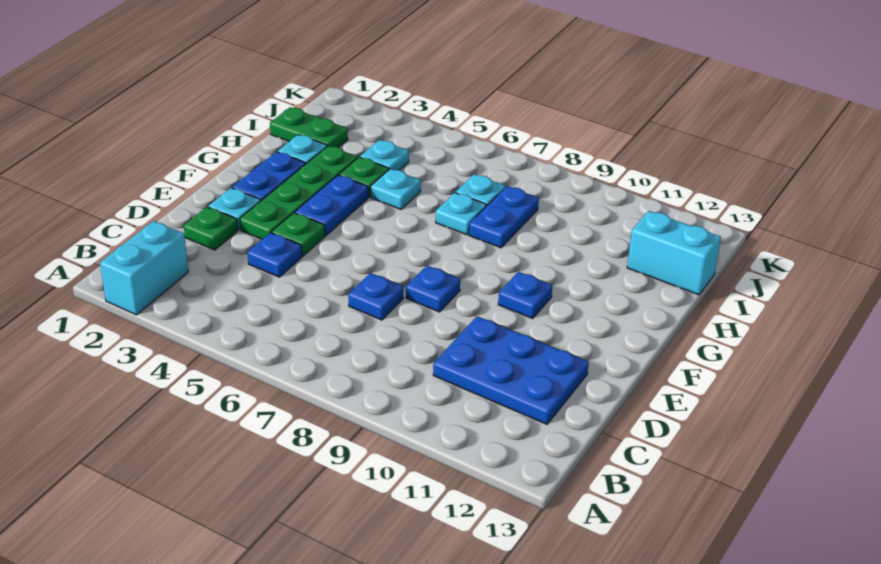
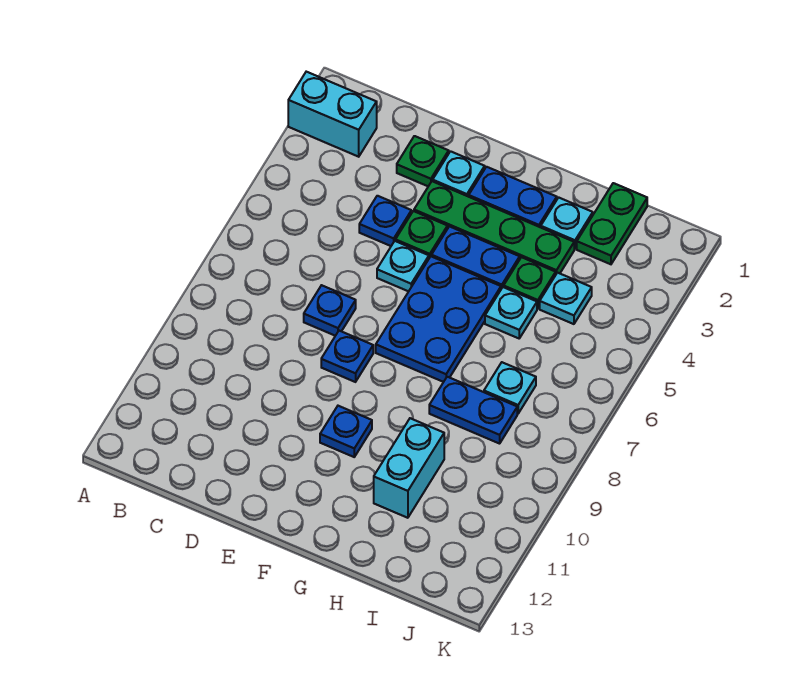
blue 2x3 plate [433,316,589,424] -> blue 2x3 plate moved to [376,256,501,382]
cyan 1x1 plate [436,193,486,235] -> cyan 1x1 plate moved to [377,241,429,291]
cyan 1x2 brick [627,211,721,295] -> cyan 1x2 brick moved to [374,418,444,518]

